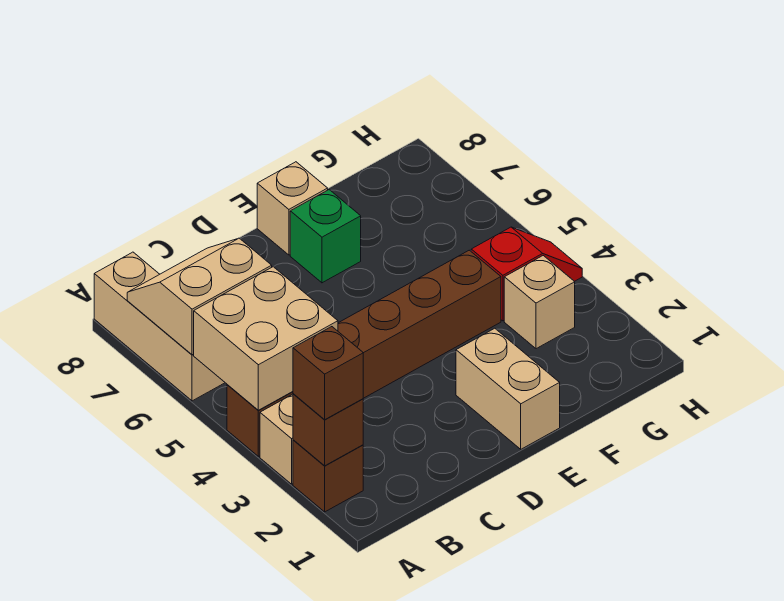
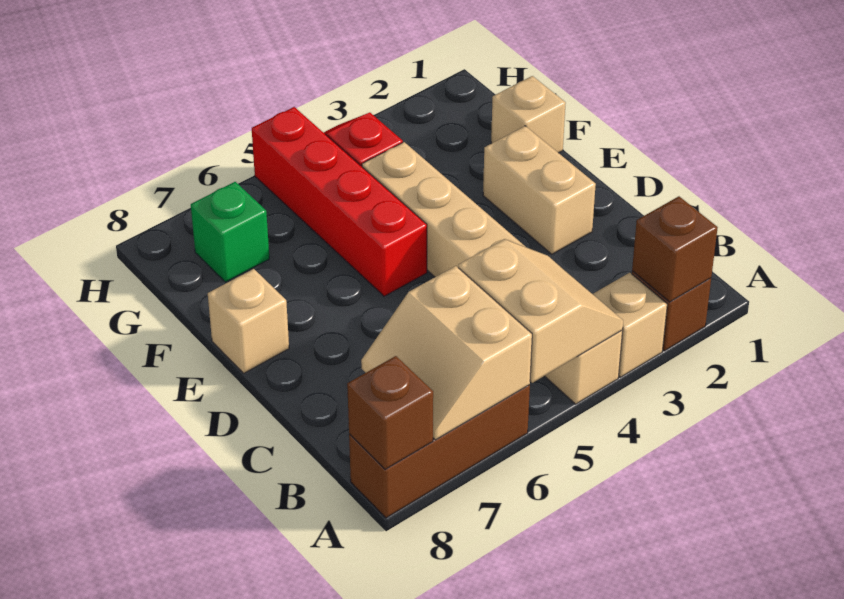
brown 1x1 brick [293,327,363,419] -> brown 1x1 brick moved to [347,356,433,469]
brown 1x6 brick [227,250,501,456] -> tan 1x6 brick [362,142,623,404]
tan 2x2 brick [194,267,338,410] -> tan 2x2 slope [458,239,623,383]
tan 1x3 brick [94,252,225,401] -> brown 1x3 brick [349,385,530,518]
tan 1x2 brick [456,328,560,449] -> tan 1x2 brick turned to [483,126,596,254]
none -> red 1x4 brick [252,107,427,296]
green 1x1 brick [290,190,361,283] -> green 1x1 brick moved to [191,182,269,282]
tan 1x1 brick [504,256,575,349] -> tan 1x1 brick moved to [491,76,566,153]

